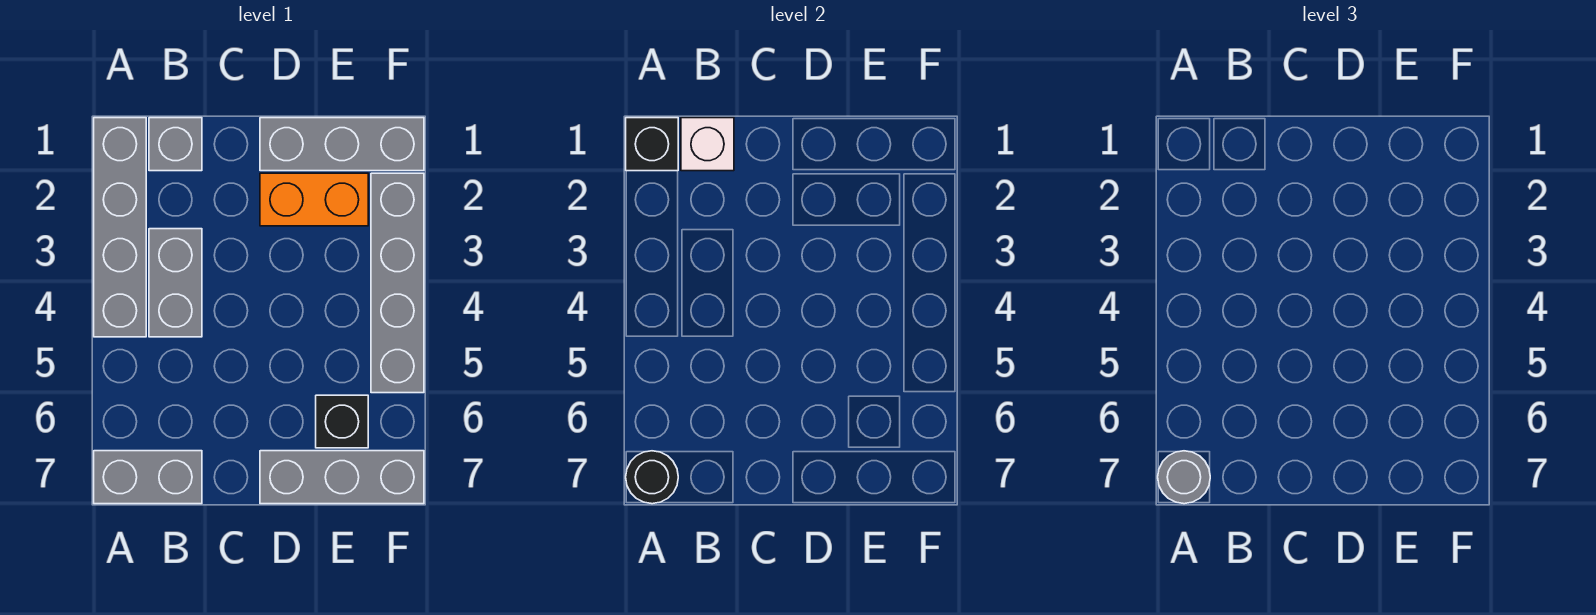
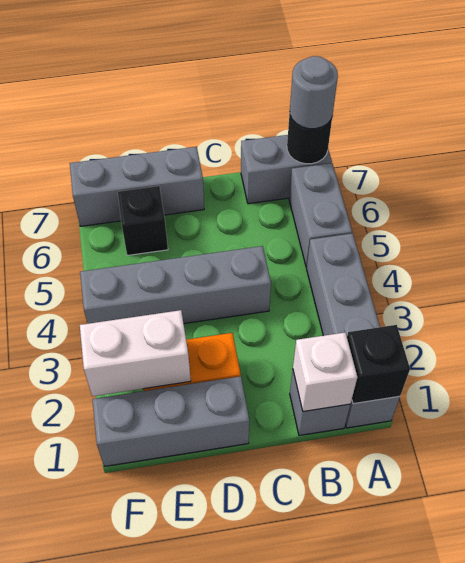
grey 1x2 brick [149,229,202,337] -> grey 1x2 brick moved to [289,163,352,267]
none -> white 1x2 brick [80,310,191,396]
grey 1x4 brick [371,173,424,393] -> grey 1x4 brick turned to [80,246,271,324]

